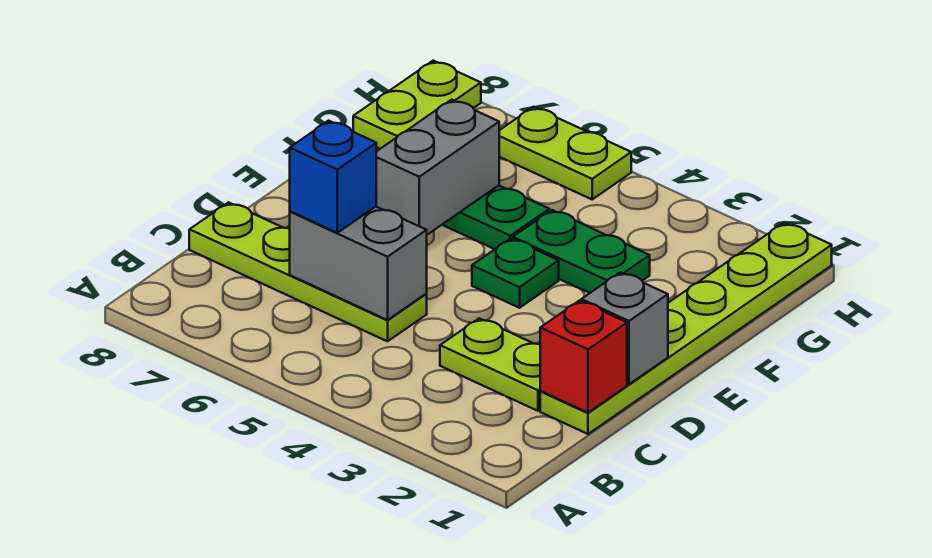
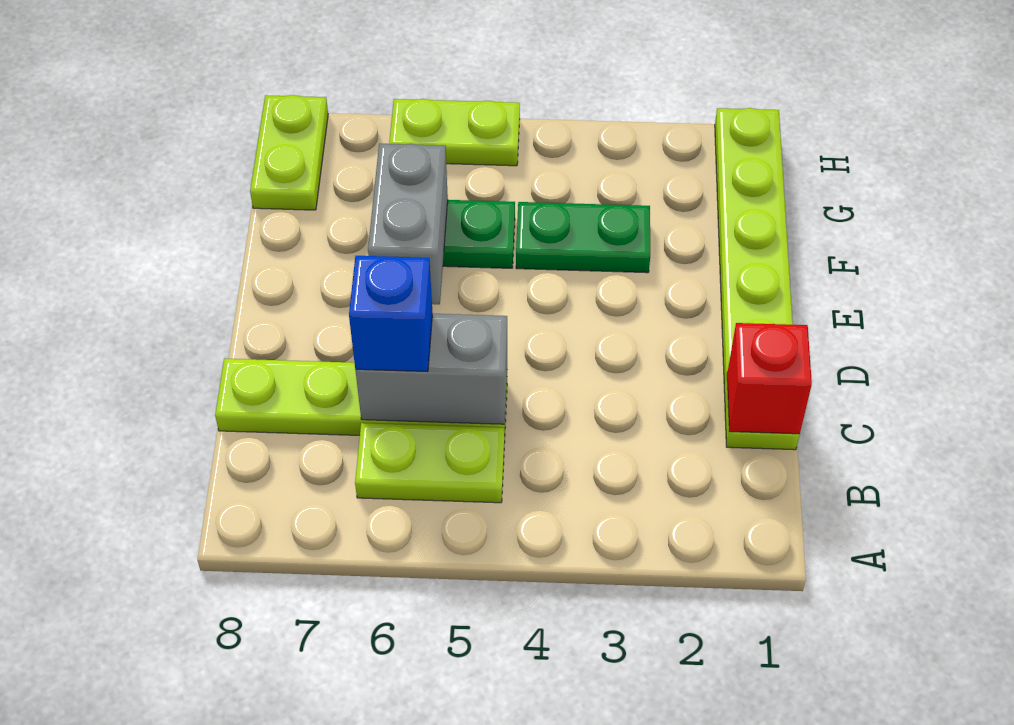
lime 1x2 plate [440,318,541,411] -> lime 1x2 plate moved to [355,423,505,503]
grey 1x1 brick [581,272,668,384] -> none
green 1x1 plate [472,238,559,308] -> none

